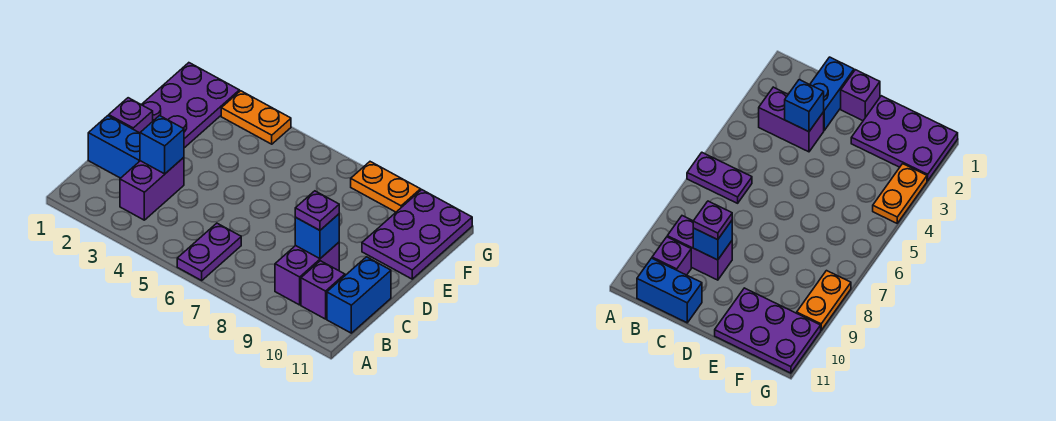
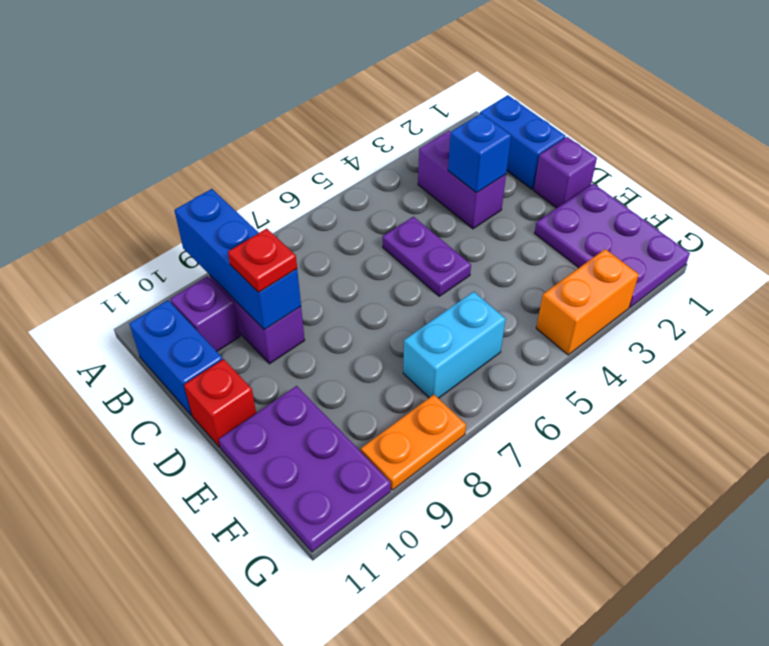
purple 1x2 plate [177,223,241,280] -> purple 1x2 plate moved to [383,217,471,296]
blue 1x2 brick [88,116,140,178] -> blue 1x2 brick turned to [480,95,566,189]
blue 1x1 brick [295,214,339,259] -> blue 1x3 brick [174,189,301,330]
purple 1x1 plate [295,191,339,230] -> red 1x1 plate [228,228,297,292]
none -> red 1x1 brick [184,359,256,447]
none -> cyan 1x2 brick [403,292,506,398]
orange 1x2 plate [221,91,291,144] -> orange 1x2 brick [536,249,639,355]

